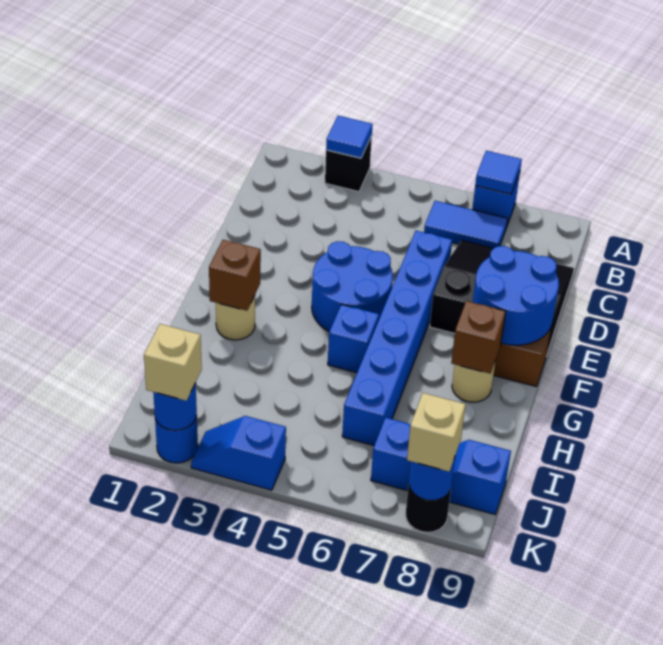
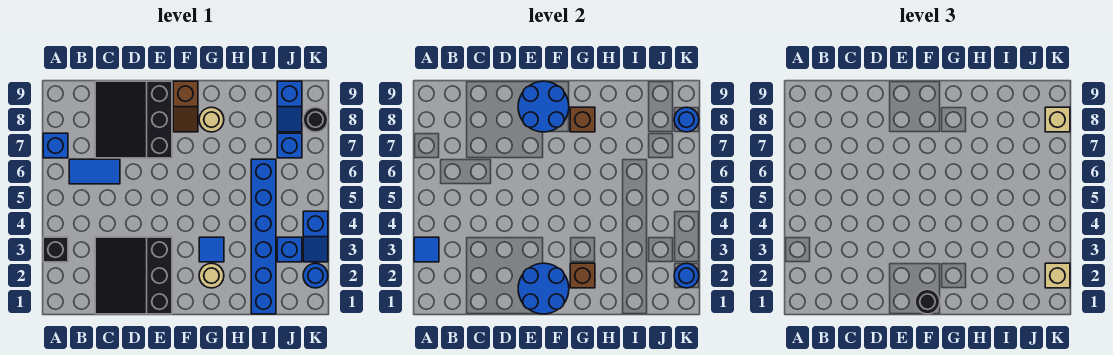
blue 1x1 tile [475,151,522,194] -> blue 1x1 tile moved to [199,237,224,262]
blue 1x2 tile [424,201,508,248] -> blue 1x2 tile turned to [69,159,120,184]
none -> black 3x3 slope [95,237,172,314]
blue 1x6 brick [342,231,452,446] -> blue 1x6 brick turned to [251,159,276,314]
blue 2x2 round brick [312,241,393,331] -> blue 2x2 round brick moved to [518,263,569,314]
none -> black 1x1 round brick [915,289,940,314]
blue 1x1 brick [328,304,379,373] -> blue 1x1 brick moved to [277,237,302,262]

